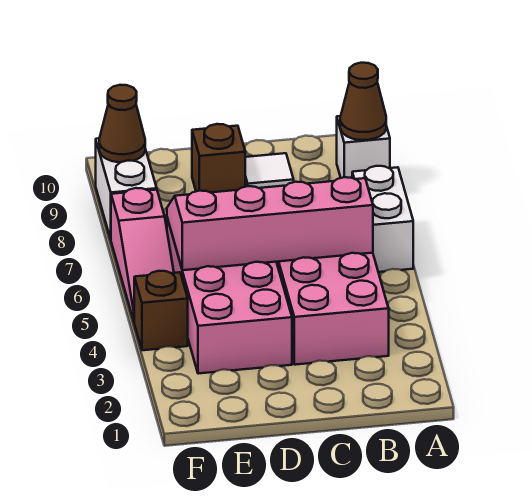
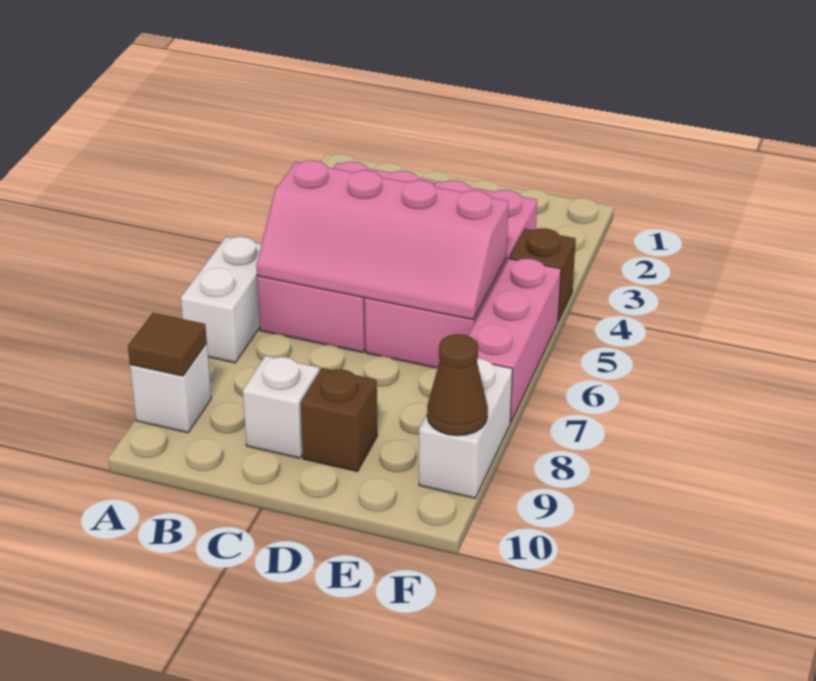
brown 1x1 cone [340,63,386,140] -> brown 1x1 tile [128,313,207,376]
white 1x1 tile [245,153,294,188] -> white 1x1 brick [243,356,319,458]
pink 1x3 slope [111,188,174,321] -> pink 1x3 brick [468,259,561,422]

